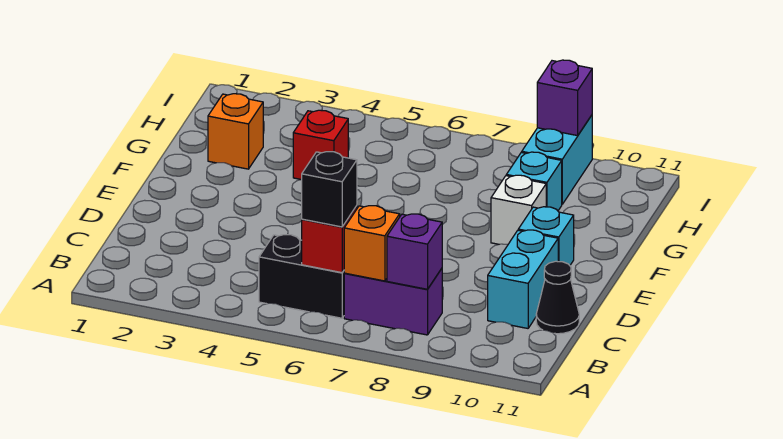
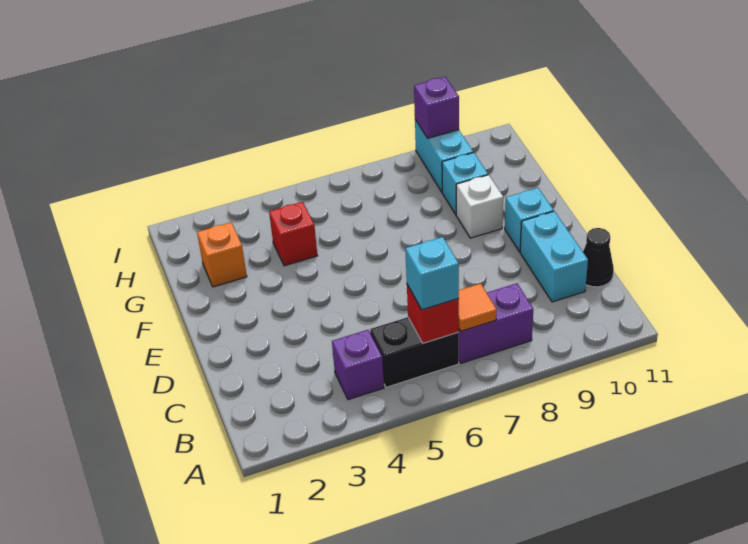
black 1x1 brick [302,152,357,227] -> cyan 1x1 brick [405,237,459,310]
orange 1x1 brick [344,206,400,281] -> orange 1x1 tile [458,284,497,331]
purple 1x1 brick [387,214,442,289] -> purple 1x1 brick moved to [332,330,384,400]

